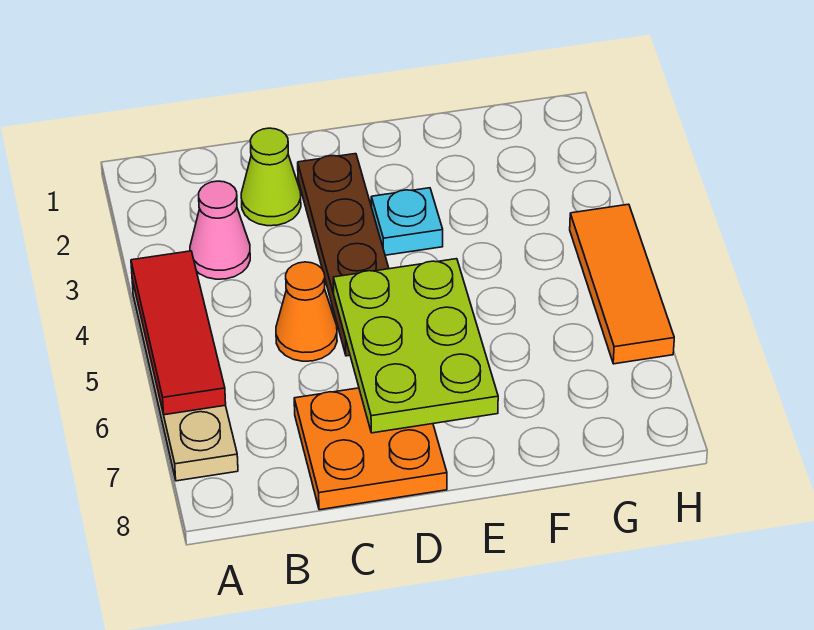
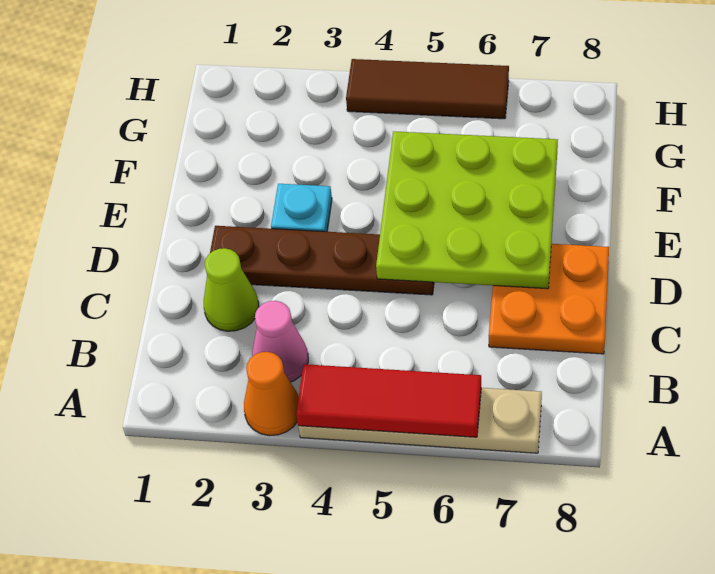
orange 1x1 cone [276,262,337,361] -> orange 1x1 cone moved to [244,352,299,436]
lime 2x3 plate [333,259,498,433] -> lime 3x3 plate [376,131,558,289]
orange 1x3 tile [570,204,674,364] -> brown 1x3 tile [346,59,509,119]

